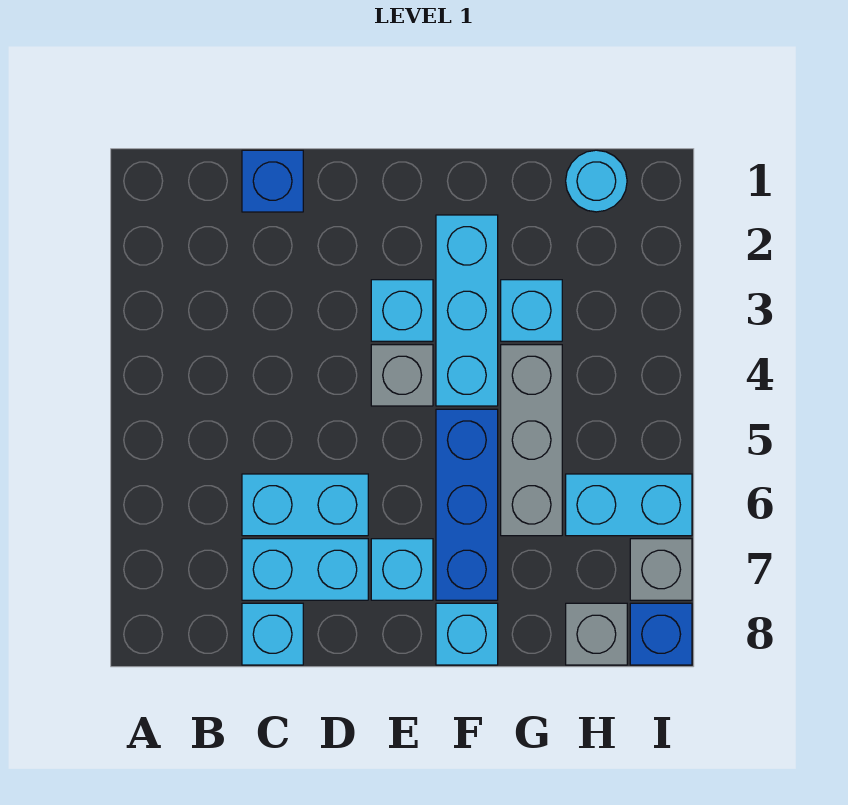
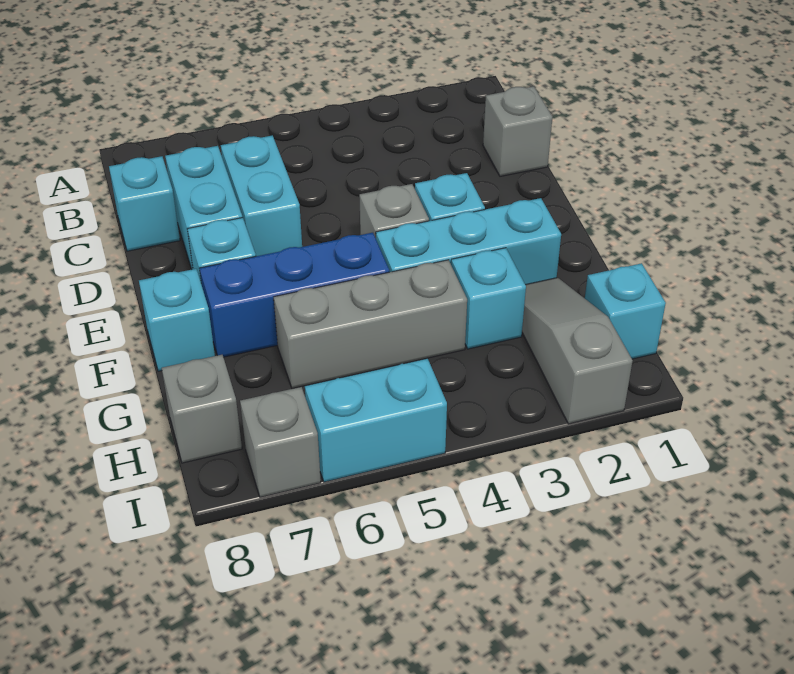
blue 1x1 brick [242,150,303,212] -> grey 1x1 brick [483,86,552,176]
none -> grey 1x3 slope [522,278,633,424]
cyan 1x1 round brick [566,150,627,212] -> cyan 1x1 brick [585,263,666,359]
cyan 1x2 brick [566,474,692,536] -> cyan 1x2 brick turned to [305,358,447,482]
blue 1x1 brick [630,603,692,665] -> none

